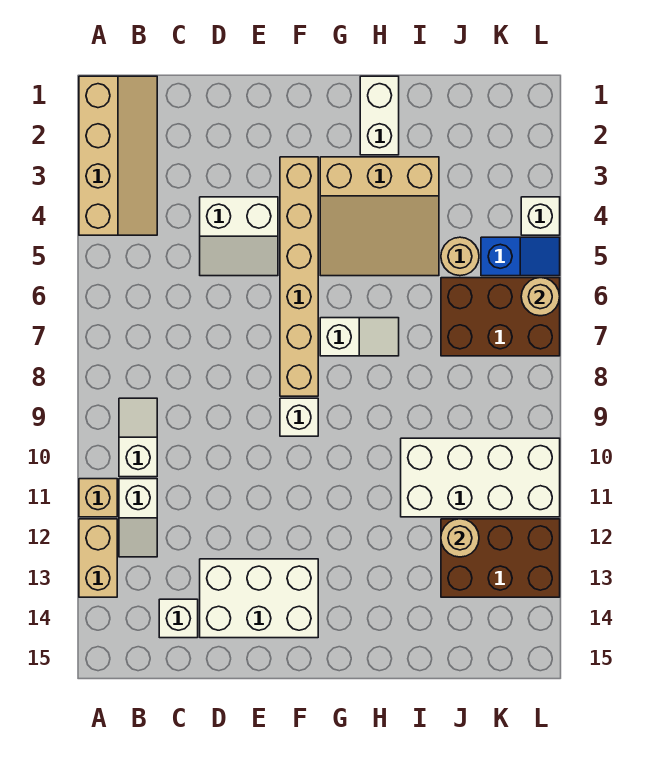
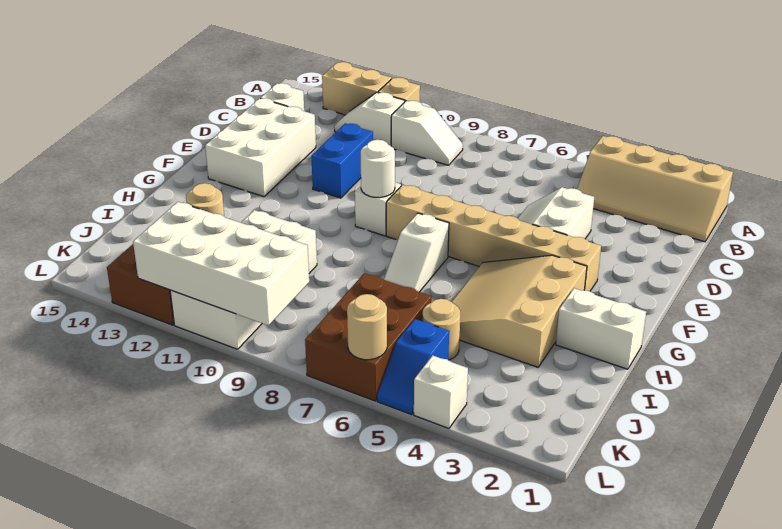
none -> blue 1x2 brick [311,123,373,198]
none -> white 1x1 round brick [361,140,395,198]
none -> white 2x4 brick [133,202,309,326]

